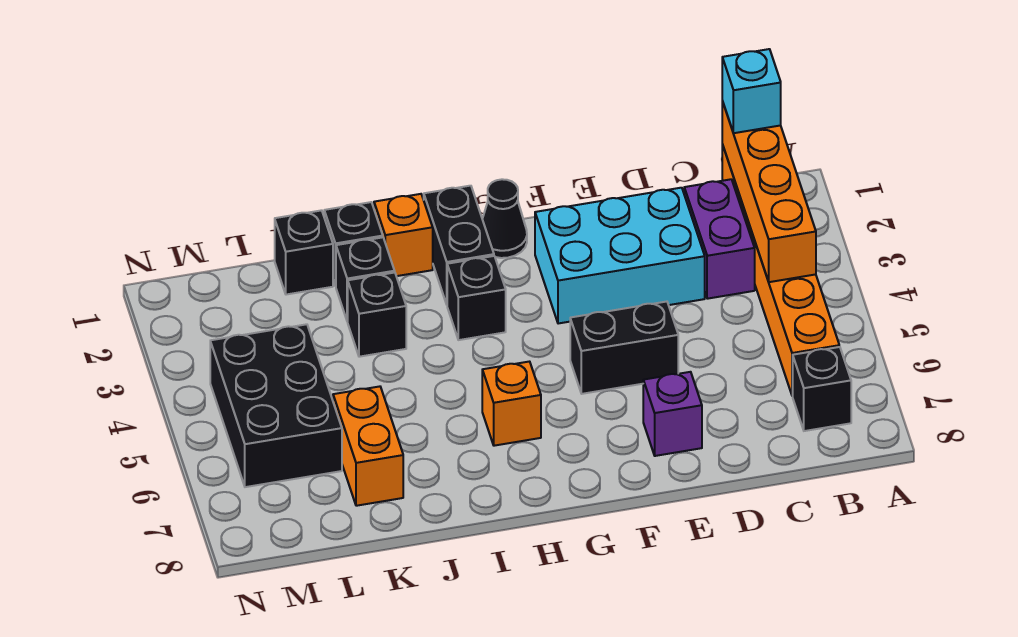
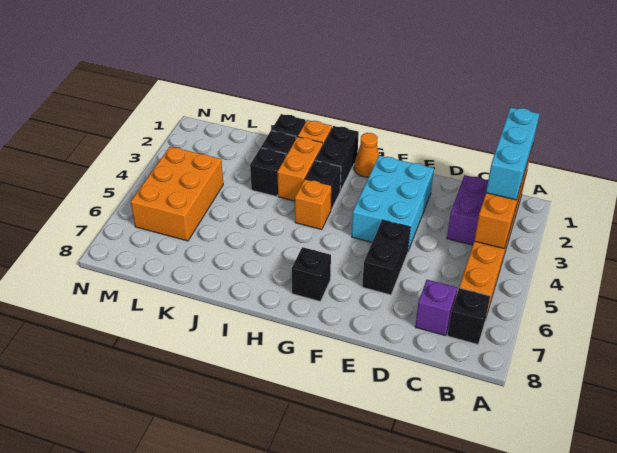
cyan 1x1 brick [722,49,781,133] -> cyan 1x3 brick [486,108,539,200]
cyan 2x3 brick [535,188,705,324] -> cyan 2x3 brick turned to [352,156,434,251]
black 1x2 brick [570,302,678,394] -> black 1x2 brick turned to [362,220,411,295]
purple 1x1 brick [643,372,702,456] -> purple 1x1 brick moved to [415,280,457,336]
black 1x1 cone [482,179,527,258] -> orange 1x1 cone [354,133,379,177]
orange 1x1 brick [482,362,541,446] -> orange 1x1 brick moved to [295,179,332,230]
black 1x1 brick [275,210,333,295] -> black 1x1 brick moved to [292,247,331,301]
orange 1x2 brick [333,386,403,506] -> orange 1x2 brick moved to [277,137,323,201]
black 2x3 brick [210,324,342,487] -> orange 2x3 brick [131,147,223,241]

